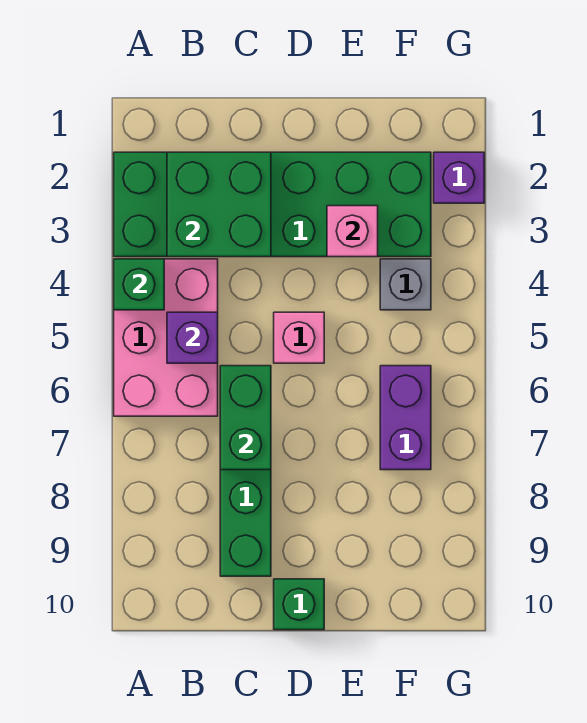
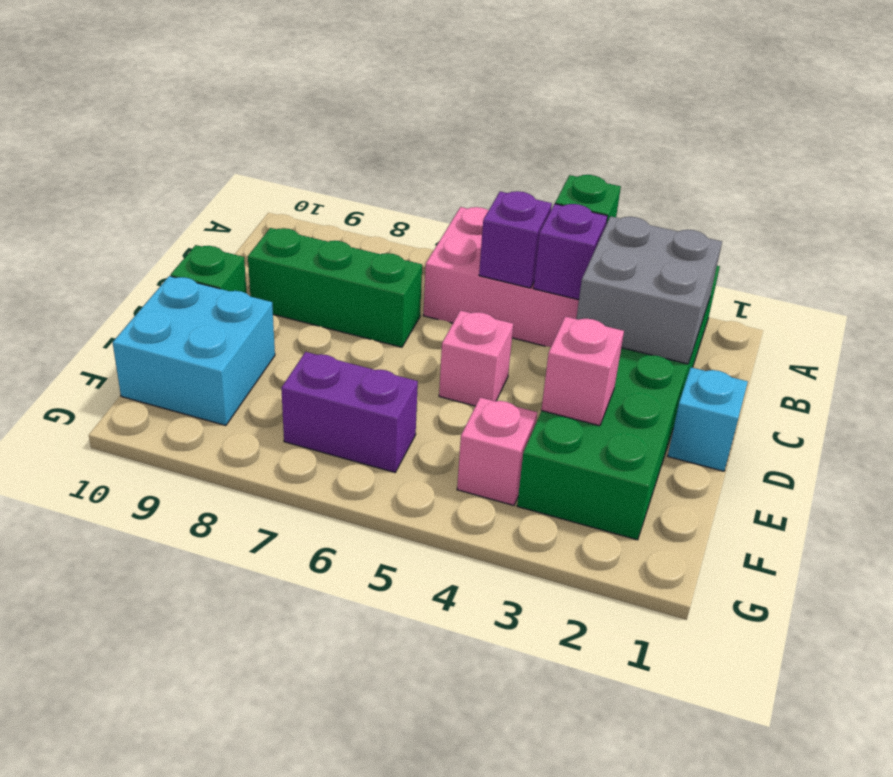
green 2x2 brick [167,152,271,257] -> grey 2x2 brick [576,216,722,364]
green 1x2 brick [220,366,271,470] -> none
none -> cyan 1x1 brick [668,367,748,471]
none -> cyan 2x2 brick [113,276,275,426]
grey 1x1 brick [380,259,431,310] -> pink 1x1 brick [457,397,537,505]
purple 1x1 brick [434,152,484,203] -> purple 1x1 brick moved to [533,204,607,300]

